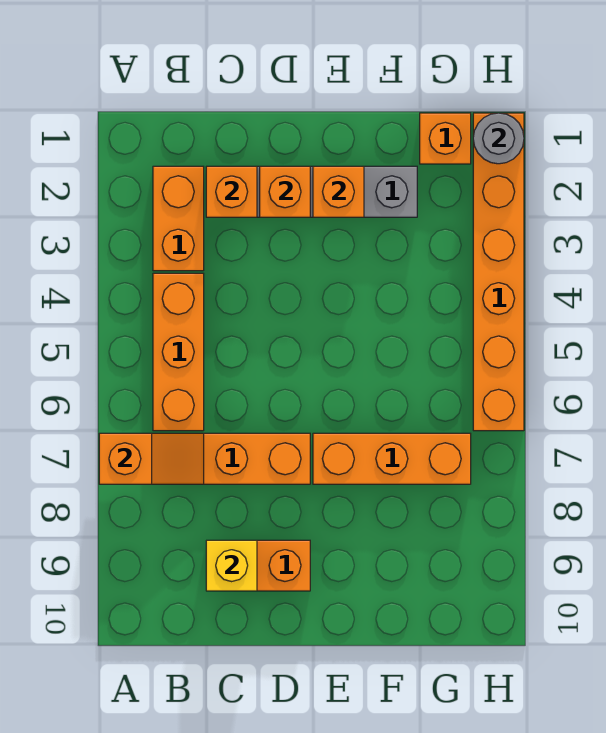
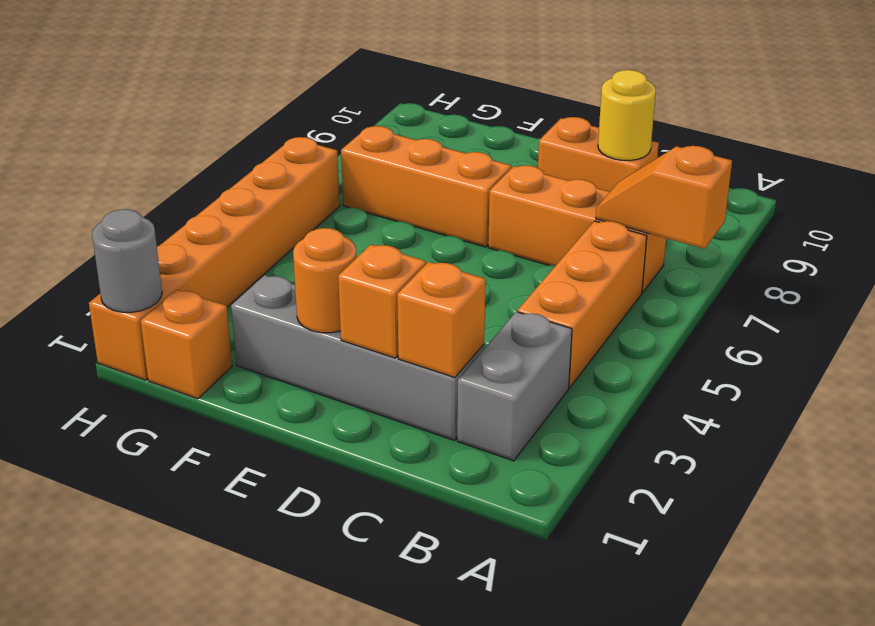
orange 1x2 brick [153,166,204,271] -> grey 1x2 brick [457,312,572,461]
yellow 1x1 brick [206,540,257,591] -> yellow 1x1 round brick [598,70,656,160]
orange 1x1 brick [313,166,364,217] -> orange 1x1 round brick [293,228,356,333]

